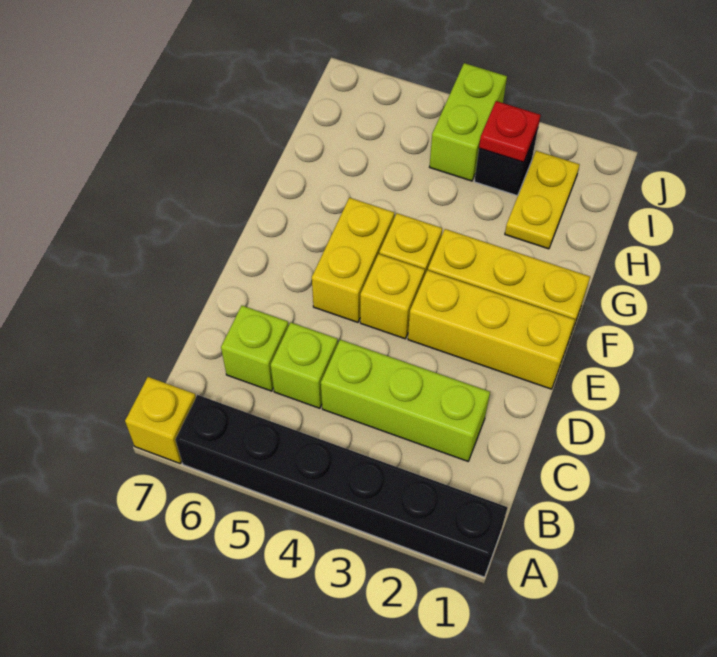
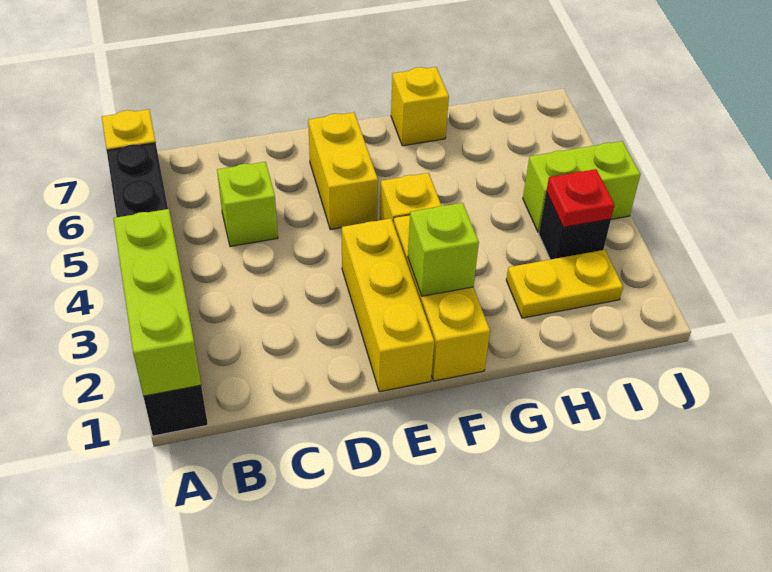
lime 1x3 brick [321,340,490,461] -> lime 1x3 brick moved to [113,209,201,396]
lime 1x1 brick [221,306,289,391] -> lime 1x1 brick moved to [408,203,479,296]
yellow 1x1 brick [360,254,425,339] -> yellow 1x1 brick moved to [391,67,449,146]
yellow 1x2 brick [312,197,394,322] -> yellow 1x2 brick turned to [308,113,378,230]

